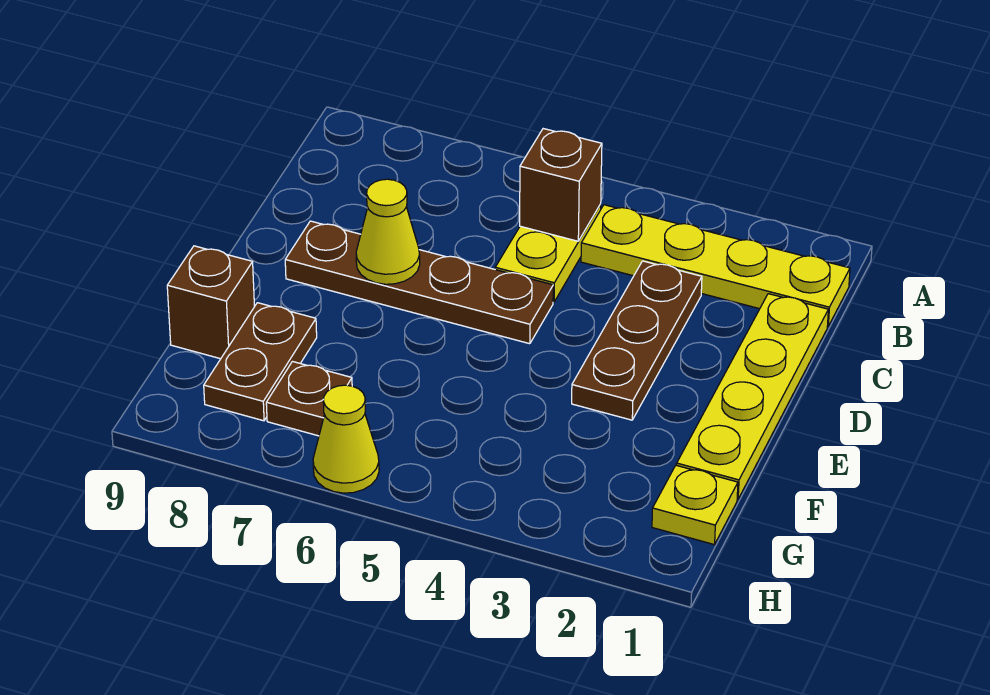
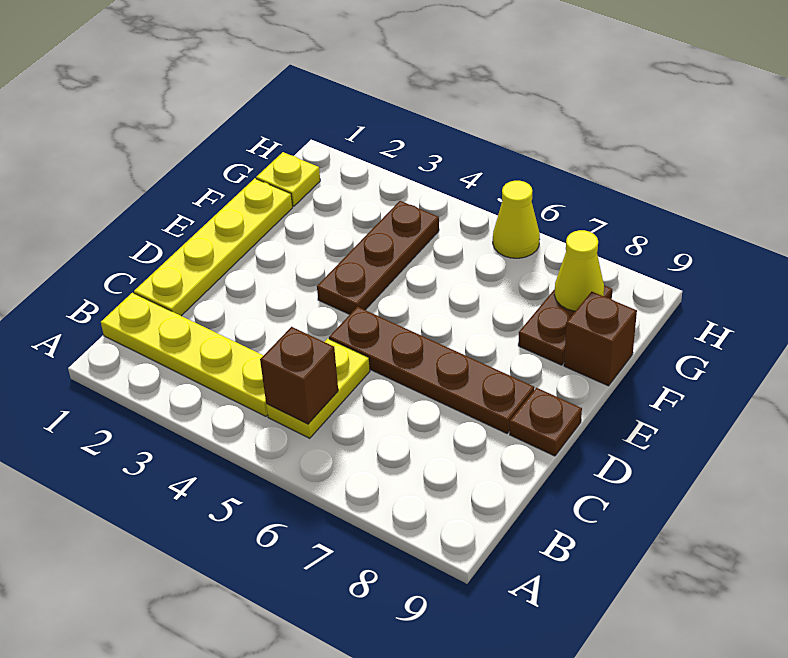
brown 1x3 plate [572,261,702,420] -> brown 1x3 plate moved to [317,201,439,314]
yellow 1x1 cone [356,179,420,284] -> yellow 1x1 cone moved to [554,230,604,311]
brown 1x1 plate [266,362,352,436] -> brown 1x1 plate moved to [510,388,582,456]

